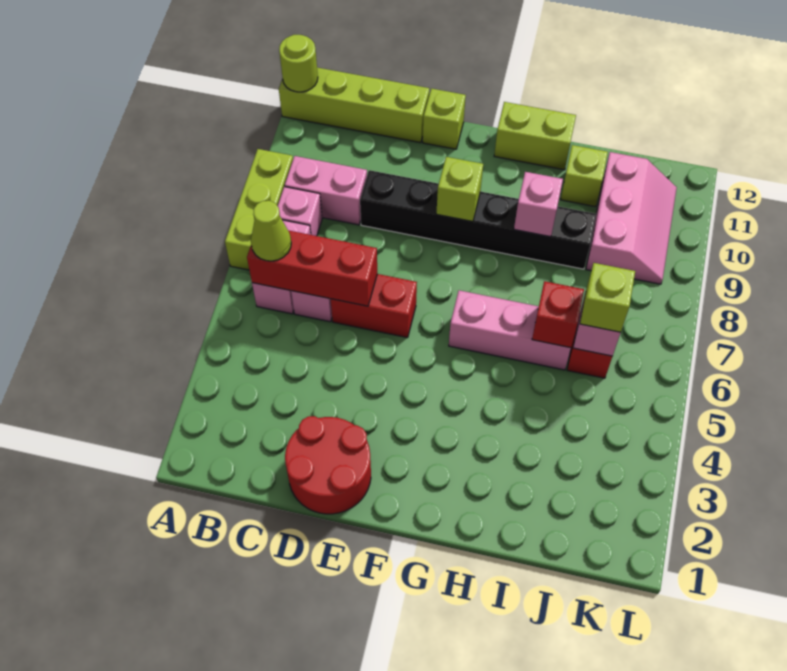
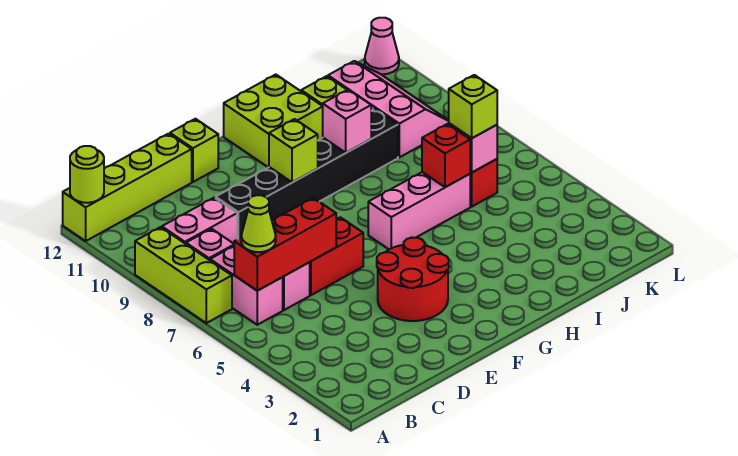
red 2x2 round brick [285,416,371,514] -> red 2x2 round brick moved to [377,238,449,321]
lime 1x2 brick [494,102,576,170] -> lime 2x2 brick [224,75,323,168]
none -> pink 1x1 cone [365,18,399,74]

